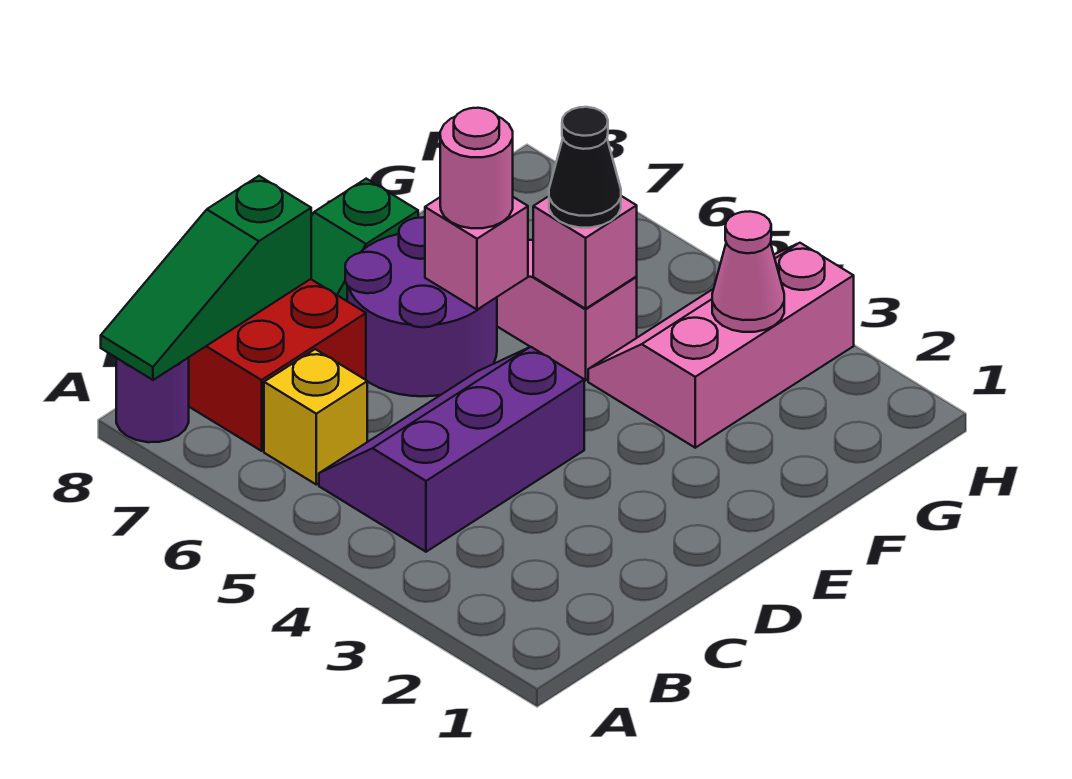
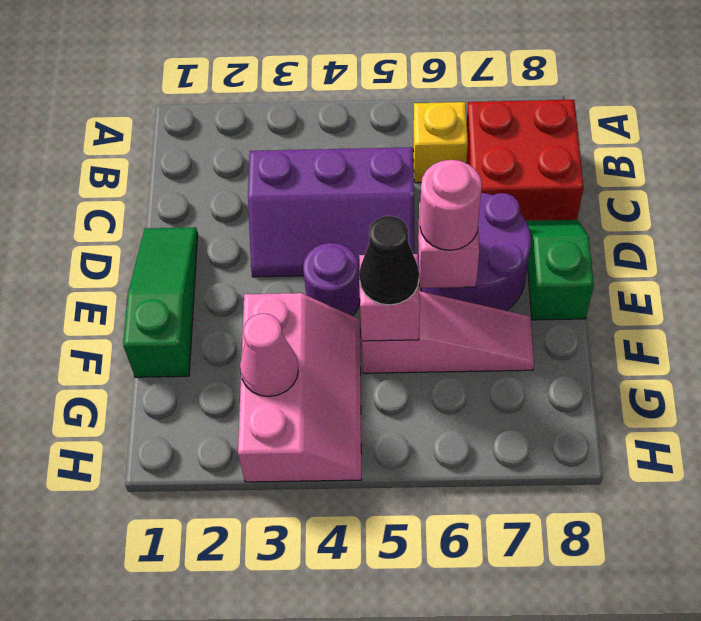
purple 1x1 round brick [116,358,189,442] -> purple 1x1 round brick moved to [303,243,360,316]
green 1x3 slope [101,176,311,380] -> green 1x3 slope moved to [123,227,198,377]
purple 2x3 slope [319,347,584,552] -> purple 2x3 slope turned to [248,147,415,277]

